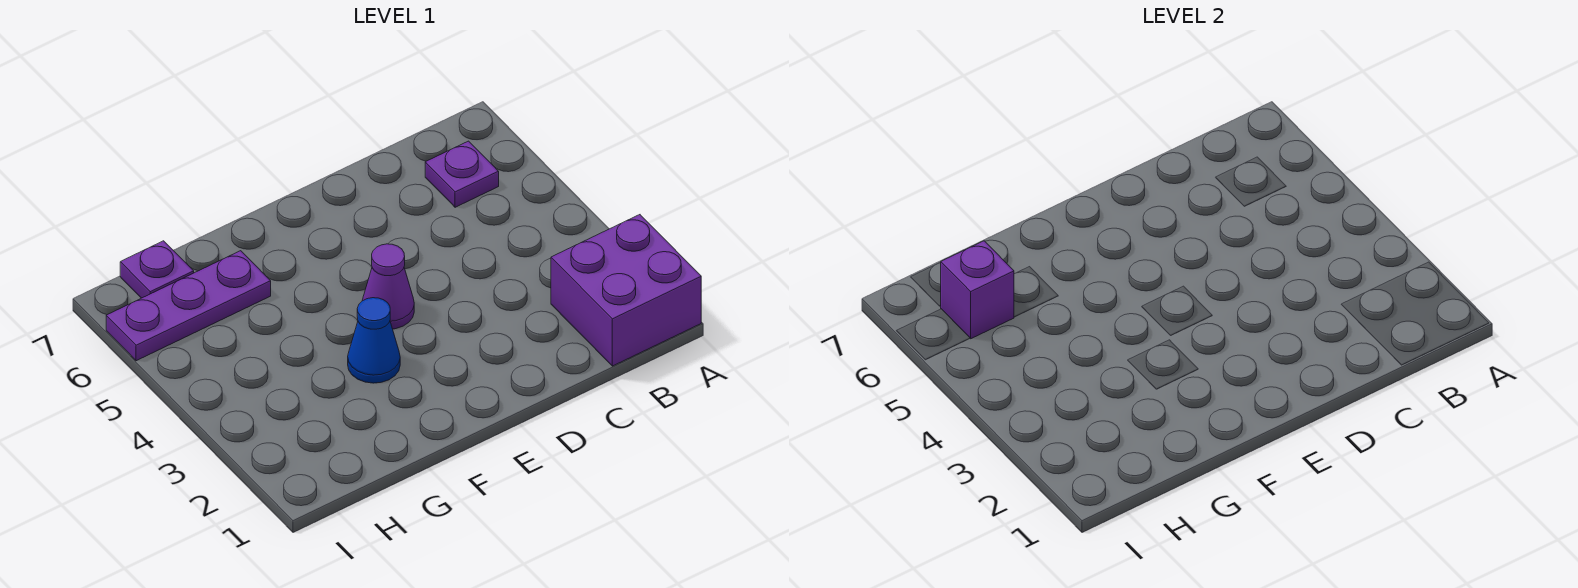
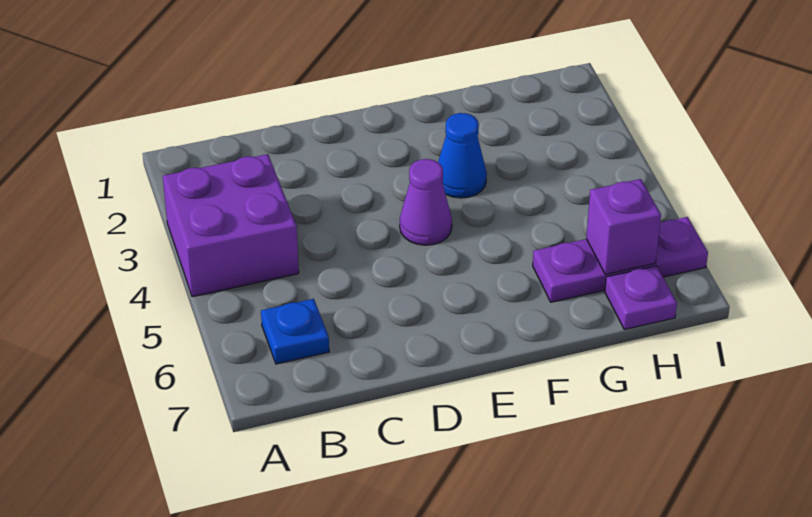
purple 2x2 brick [551,215,701,366] -> purple 2x2 brick moved to [163,154,299,297]
purple 1x1 plate [425,141,499,207] -> blue 1x1 plate [261,299,329,364]

